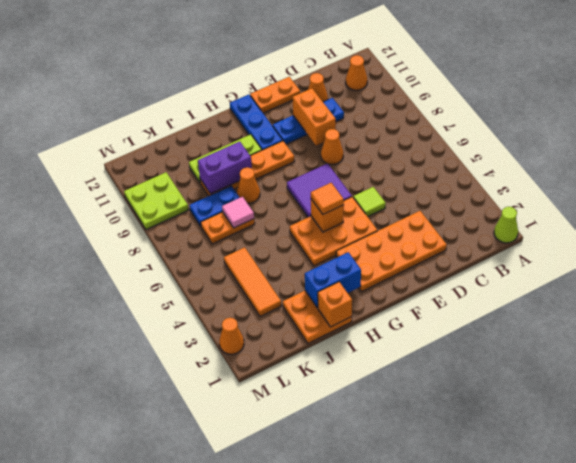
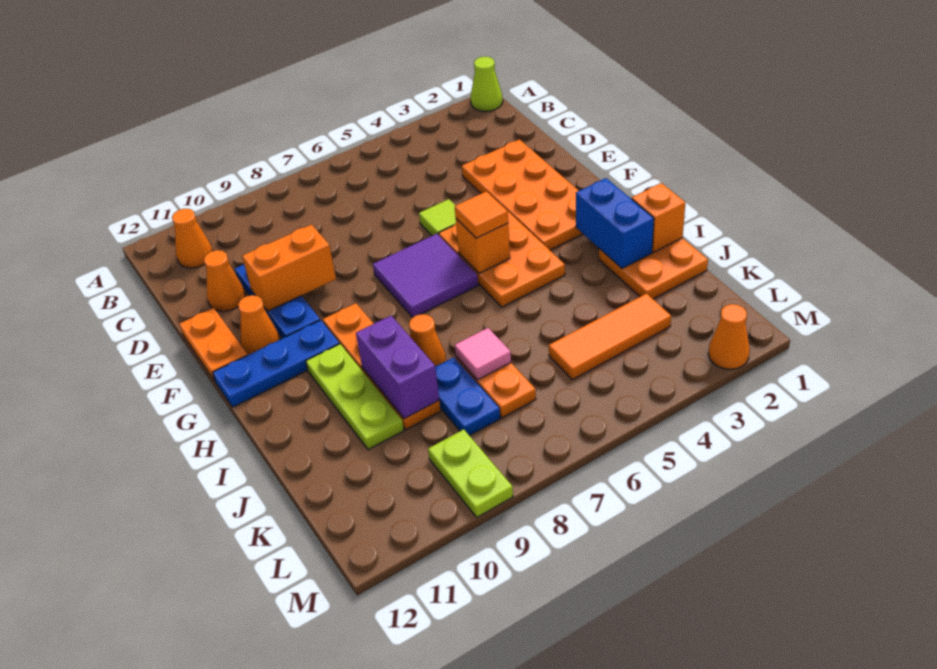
orange 1x1 cone [321,129,343,165] -> orange 1x1 cone moved to [238,295,280,355]
lime 2x2 plate [124,172,188,229] -> lime 1x2 plate [428,429,513,517]

